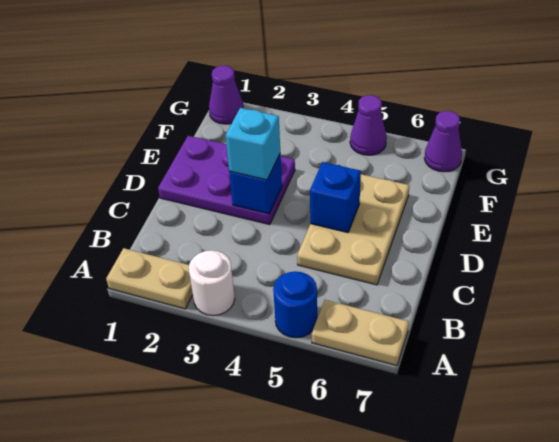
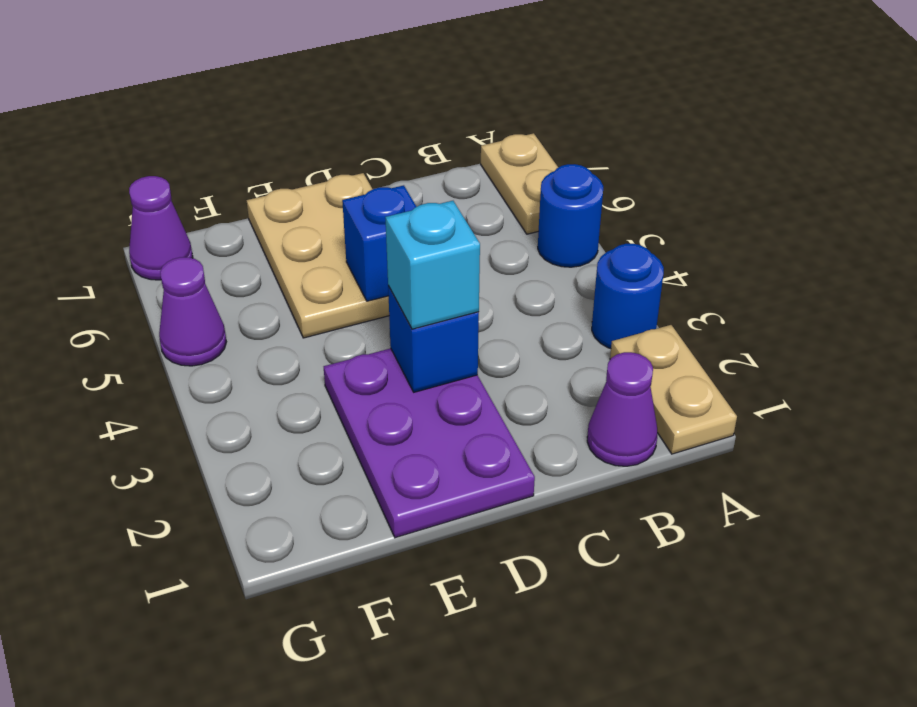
white 1x1 round brick [189,250,235,316] -> blue 1x1 round brick [592,244,664,349]
tan 2x3 plate [297,174,409,285] -> tan 2x3 plate turned to [247,173,389,338]
purple 1x1 cone [209,66,244,124] -> purple 1x1 cone moved to [587,352,657,466]

